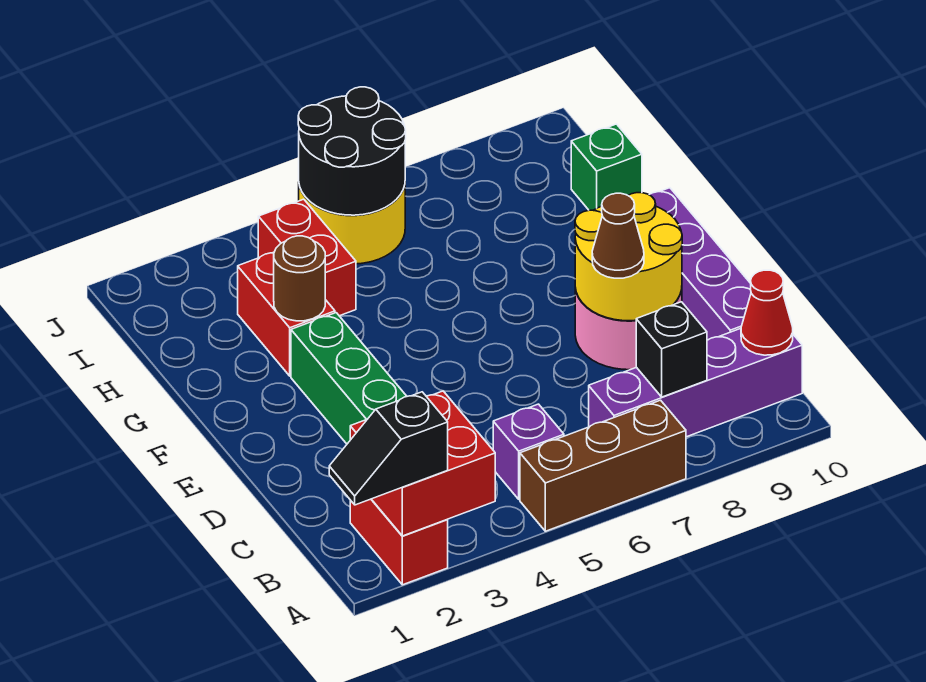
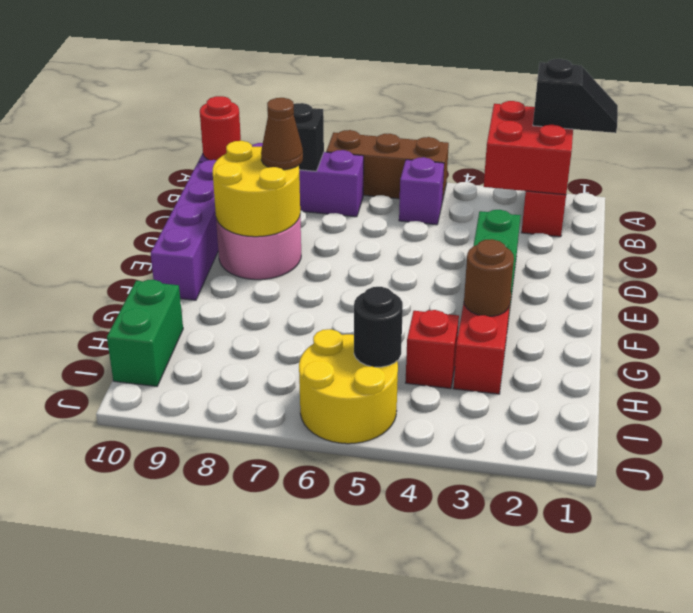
red 1x1 cone [741,270,793,355] -> red 1x1 round brick [200,96,241,160]
red 1x2 brick [258,199,356,316] -> red 1x1 brick [406,310,459,389]
green 1x1 brick [571,124,642,210] -> green 1x2 brick [107,280,183,386]
black 2x2 round brick [298,87,406,215] -> black 1x1 round brick [354,287,403,367]

